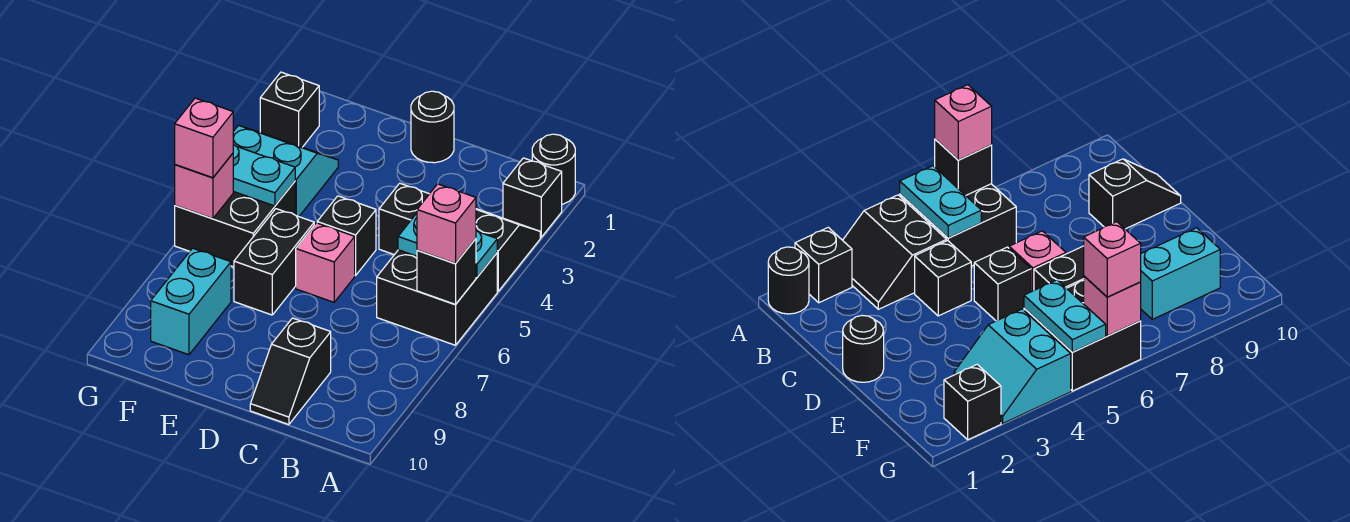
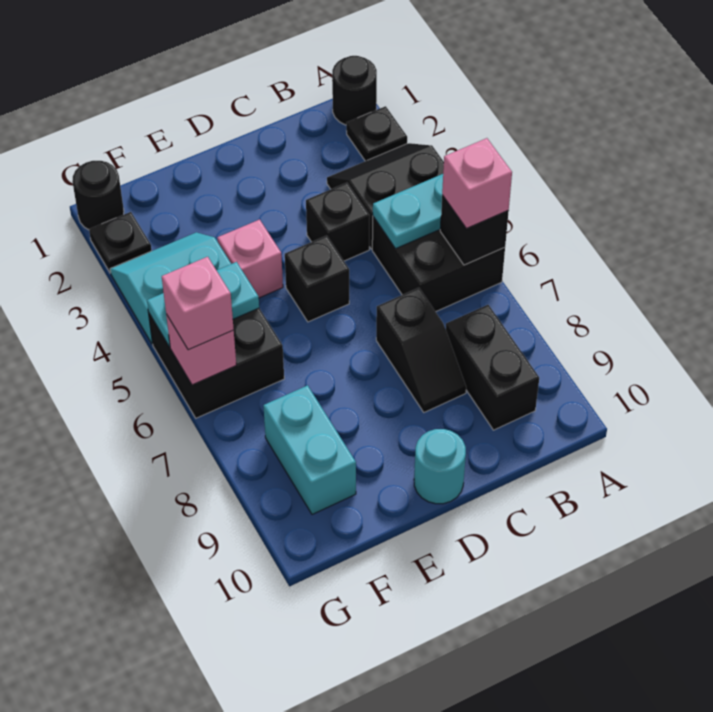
black 1x1 brick [503,158,562,237] -> black 1x1 plate [346,106,407,161]
black 1x2 slope [250,318,331,425] -> black 1x2 slope moved to [376,288,466,412]
black 1x1 round brick [411,91,454,163] -> black 1x1 round brick moved to [72,161,124,230]
pink 1x1 brick [296,223,355,302] -> pink 1x1 brick moved to [218,219,283,298]
none -> cyan 1x1 round brick [414,429,466,504]
black 1x2 brick [234,209,314,315] -> black 1x2 brick moved to [446,305,539,430]
black 1x1 brick [260,72,319,147] -> black 1x1 plate [89,212,152,273]

